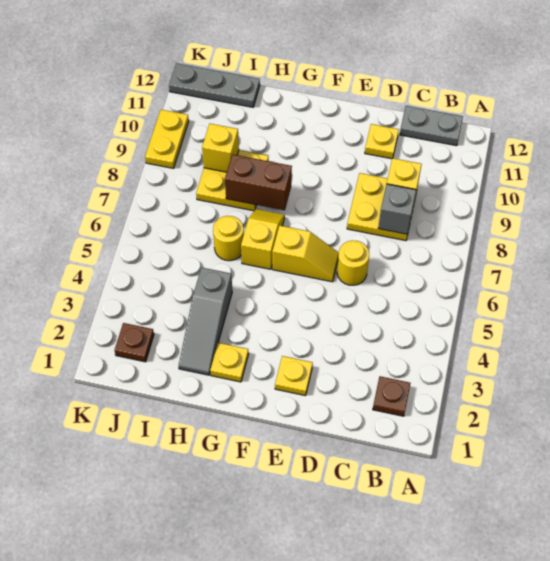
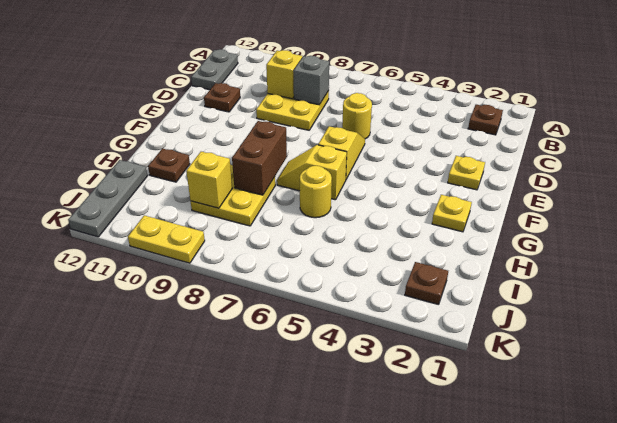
yellow 1x1 plate [365,124,399,159] -> brown 1x1 plate [204,83,240,112]
grey 1x3 slope [179,268,232,375] -> none
none -> brown 1x1 plate [148,149,190,182]

